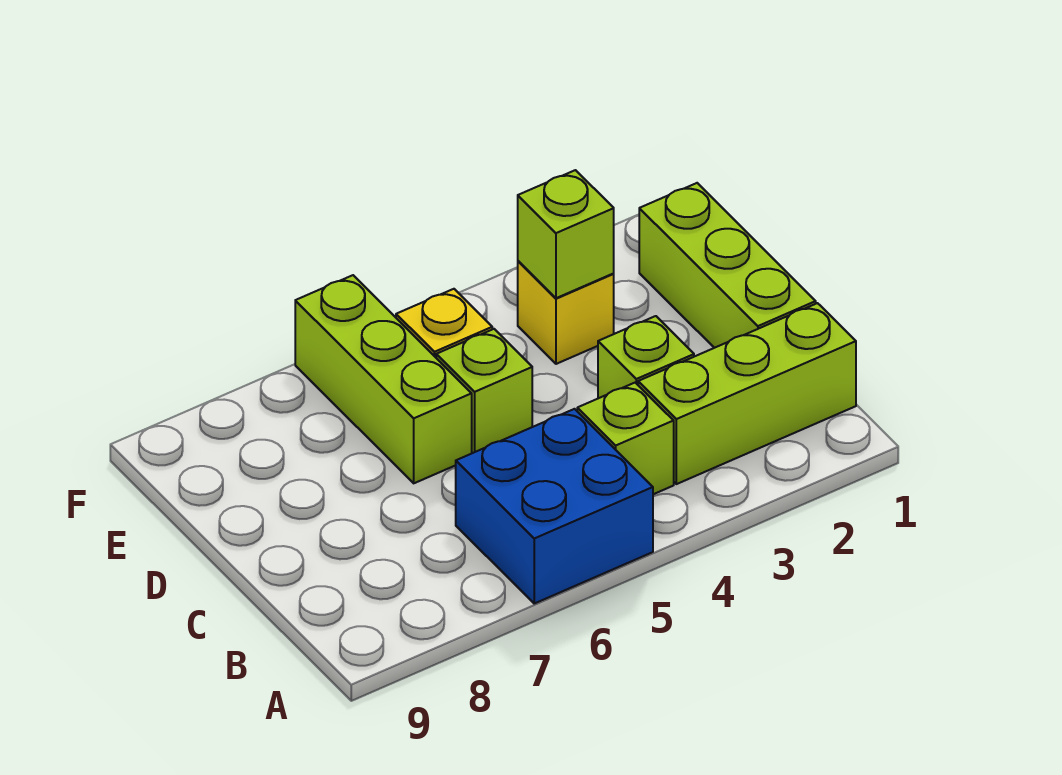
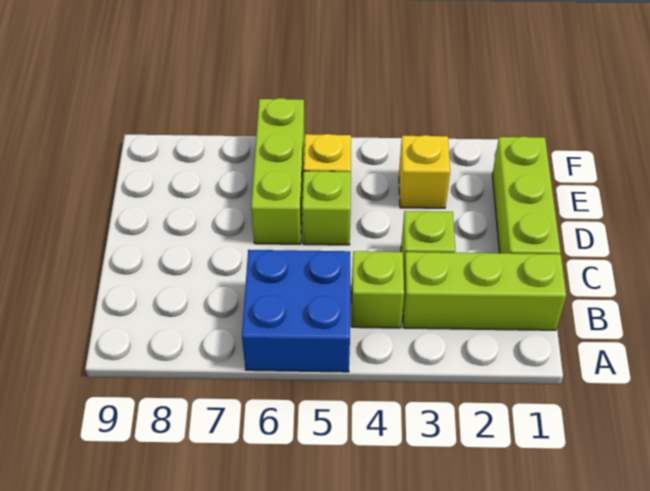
lime 1x1 brick [518,170,614,298] -> none

